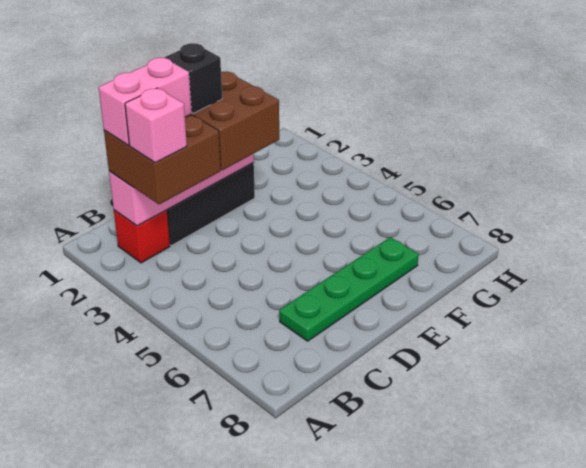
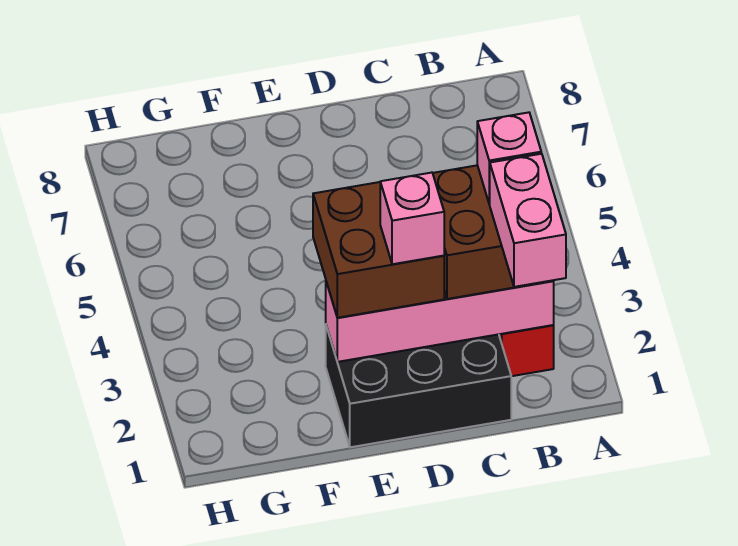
pink 1x2 brick [99,58,192,145] -> pink 1x2 brick turned to [490,154,566,287]
green 1x4 plate [279,237,419,341] -> none
black 1x1 brick [165,43,222,113] -> pink 1x1 brick [380,173,444,264]

